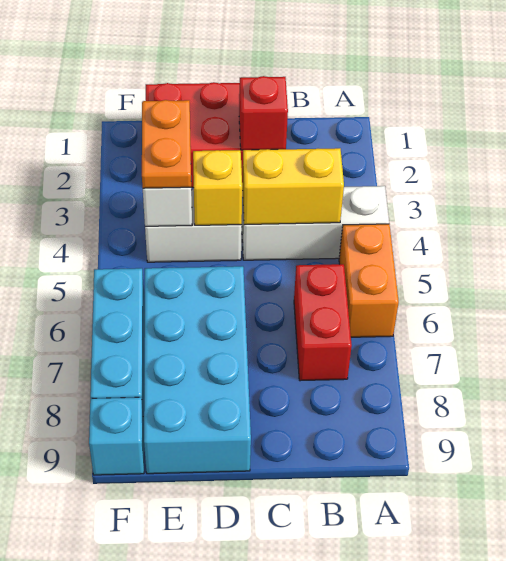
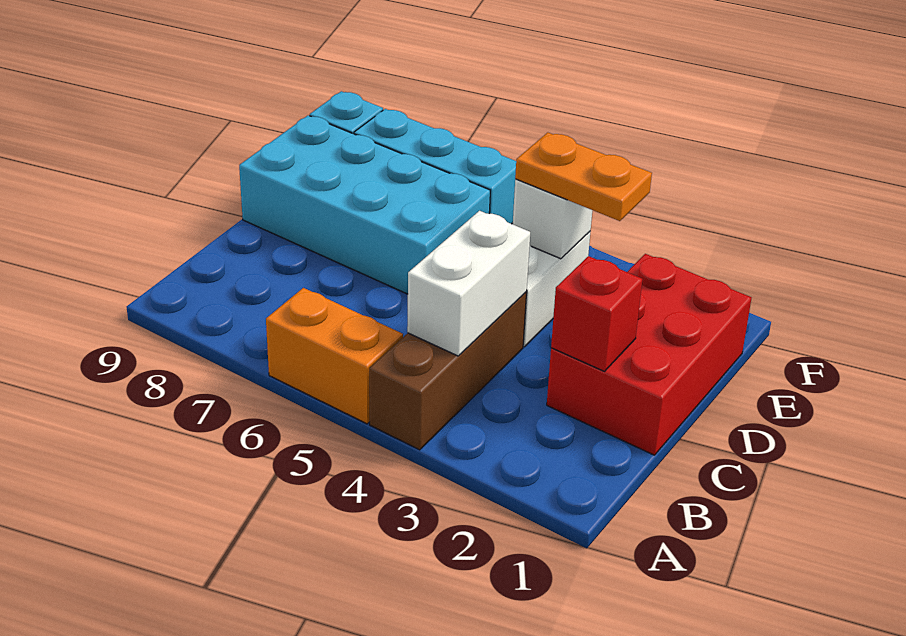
white 1x3 brick [242,186,389,260] -> brown 1x3 brick [369,292,527,450]
yellow 1x2 brick [242,148,344,225] -> white 1x2 brick [407,211,530,356]
red 1x2 brick [294,264,352,381] -> none
yellow 1x1 brick [193,150,242,225] -> none

